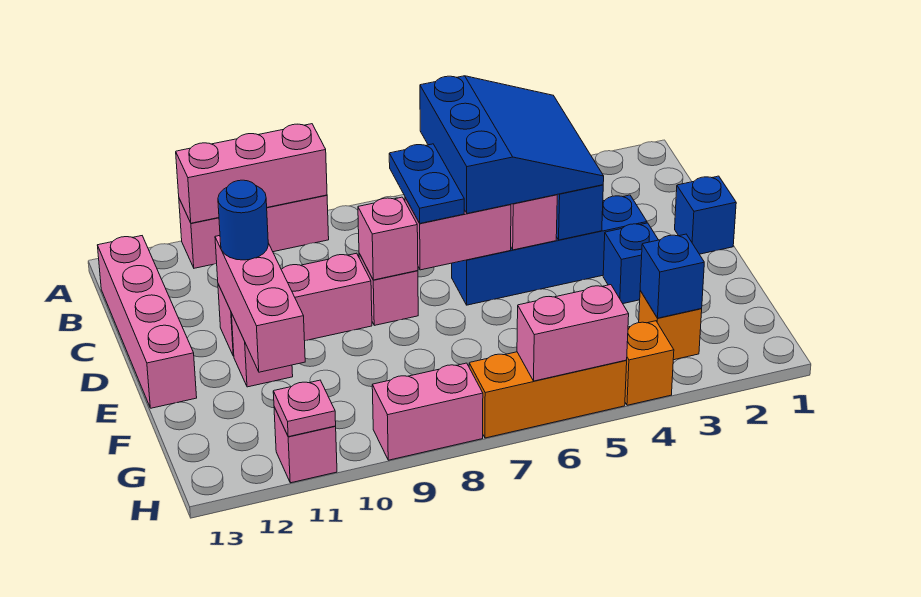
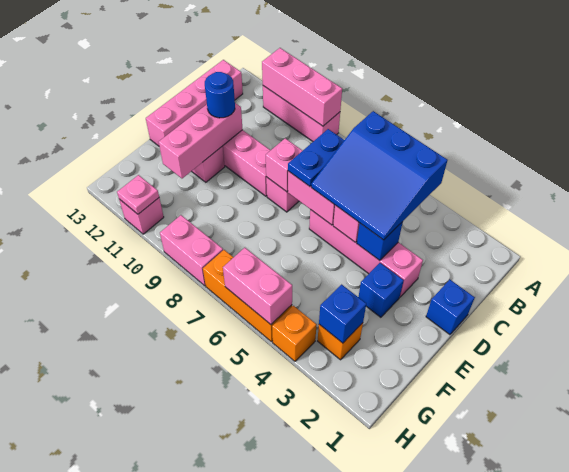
blue 3x3 slope [420,76,604,213] -> blue 3x3 slope turned to [311,111,448,240]
blue 1x4 brick [452,195,647,305] -> pink 1x4 brick [309,210,423,297]

